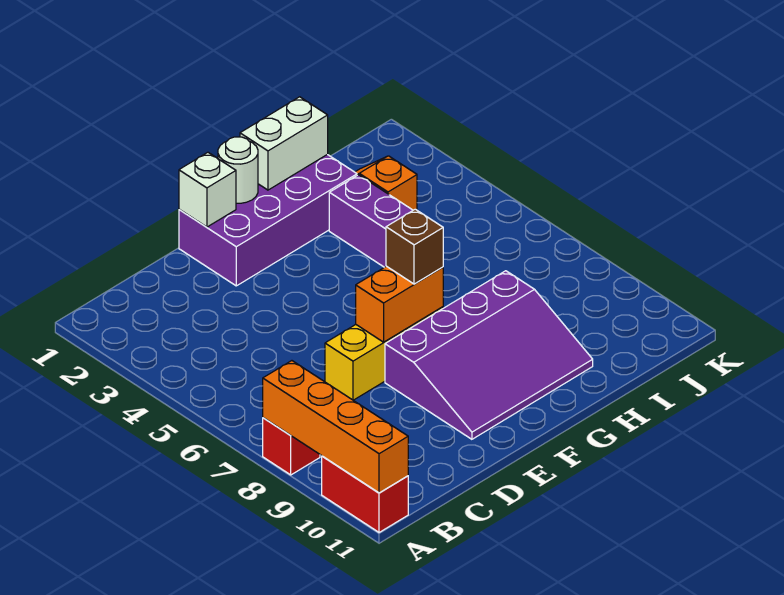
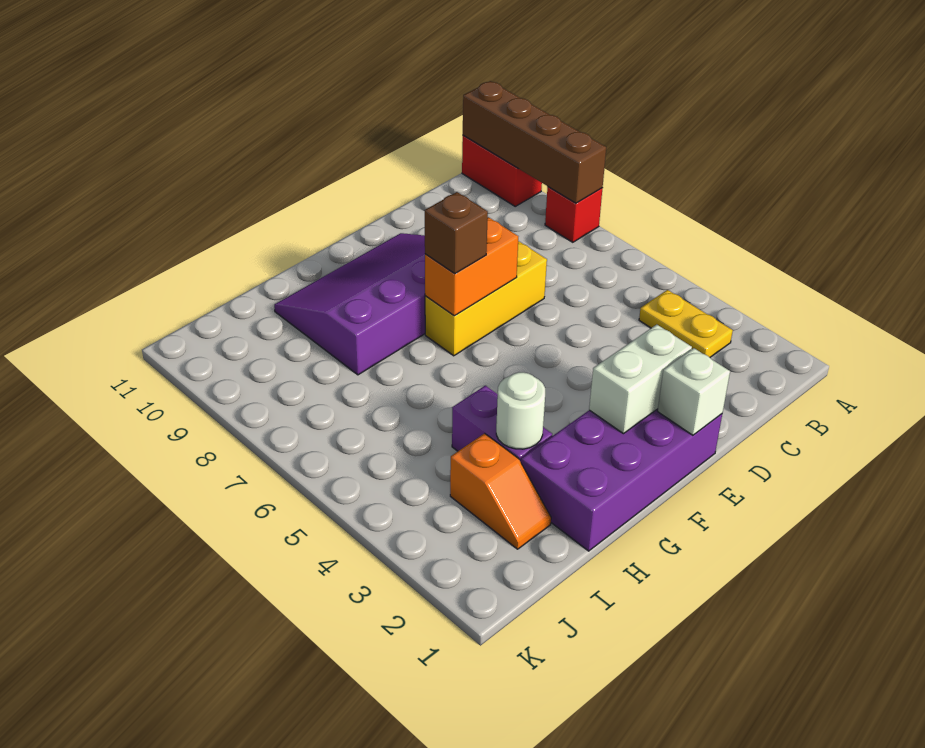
orange 1x4 brick [263,361,408,493] -> brown 1x4 brick [463,81,606,203]
none -> yellow 1x2 plate [639,290,733,357]
white 1x1 round brick [218,137,258,203] -> white 1x1 round brick moved to [496,372,545,449]
white 1x2 brick [240,97,328,190] -> white 1x2 brick moved to [589,325,692,434]

